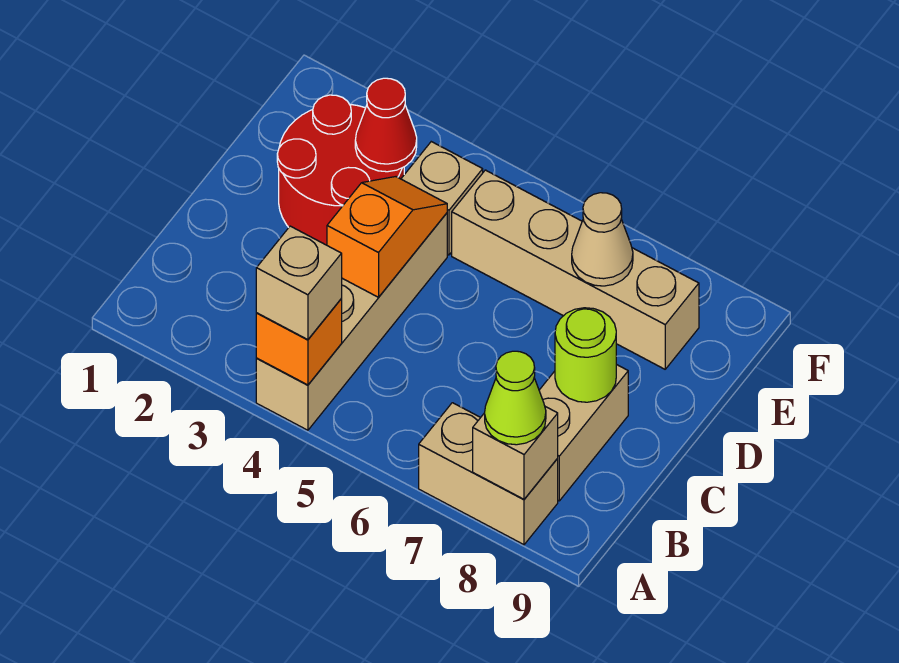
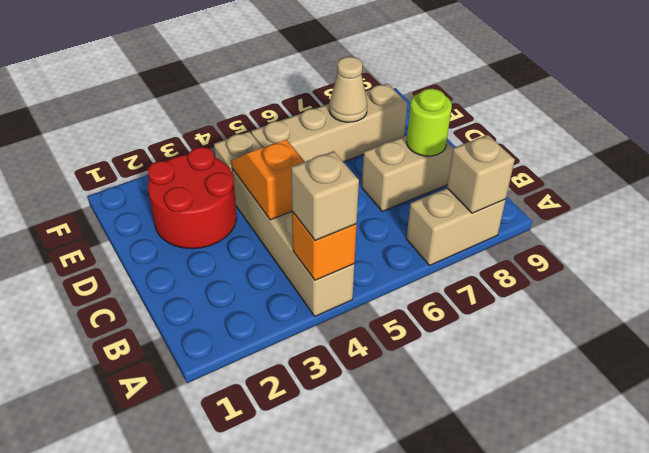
lime 1x1 cone [485,351,546,445] -> none
tan 1x2 brick [539,364,628,501] -> tan 1x2 brick turned to [362,136,453,211]
red 1x1 cone [355,78,417,172] -> none

